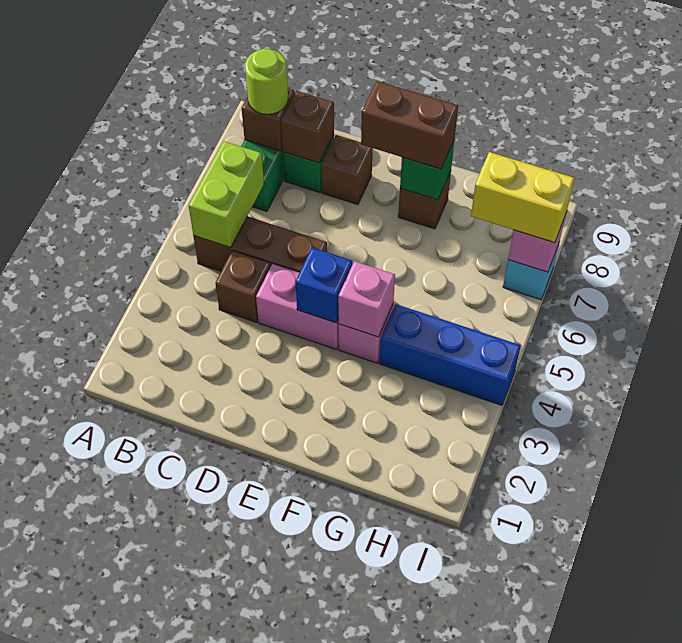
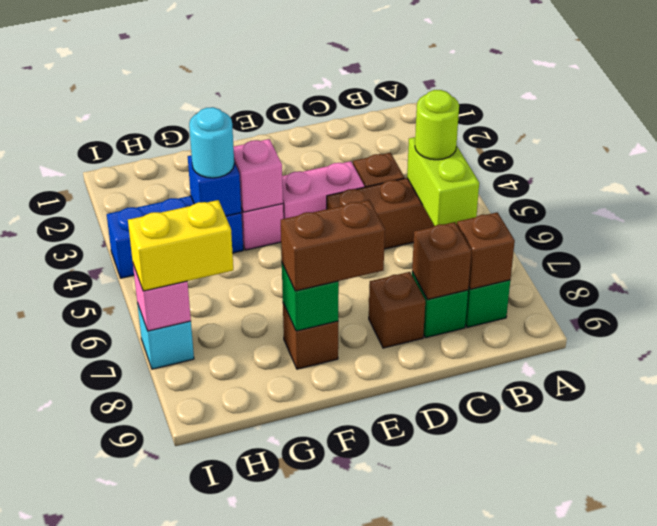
lime 1x1 round brick [245,49,288,114] -> lime 1x1 round brick moved to [415,90,459,160]
blue 1x1 brick [296,247,352,323] -> blue 1x1 brick moved to [188,155,242,216]
none -> cyan 1x1 round brick [189,107,234,178]

